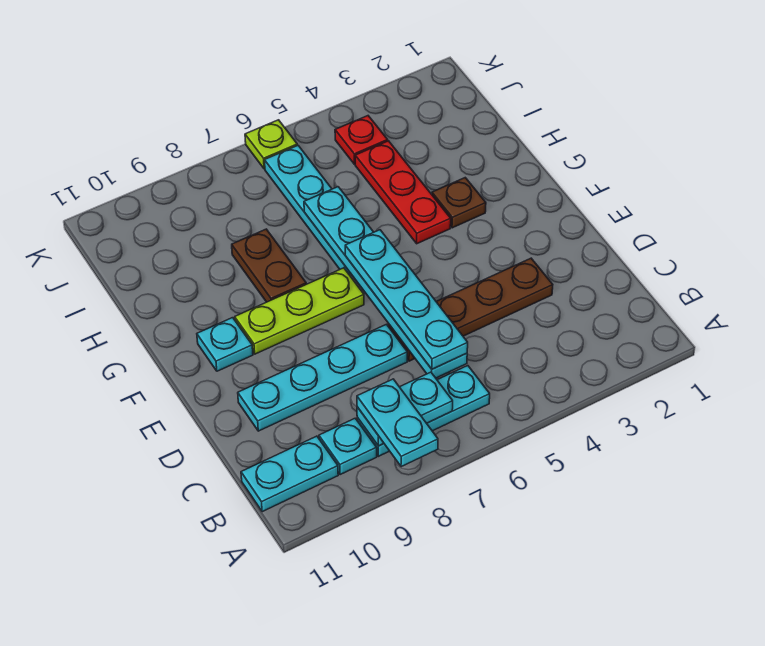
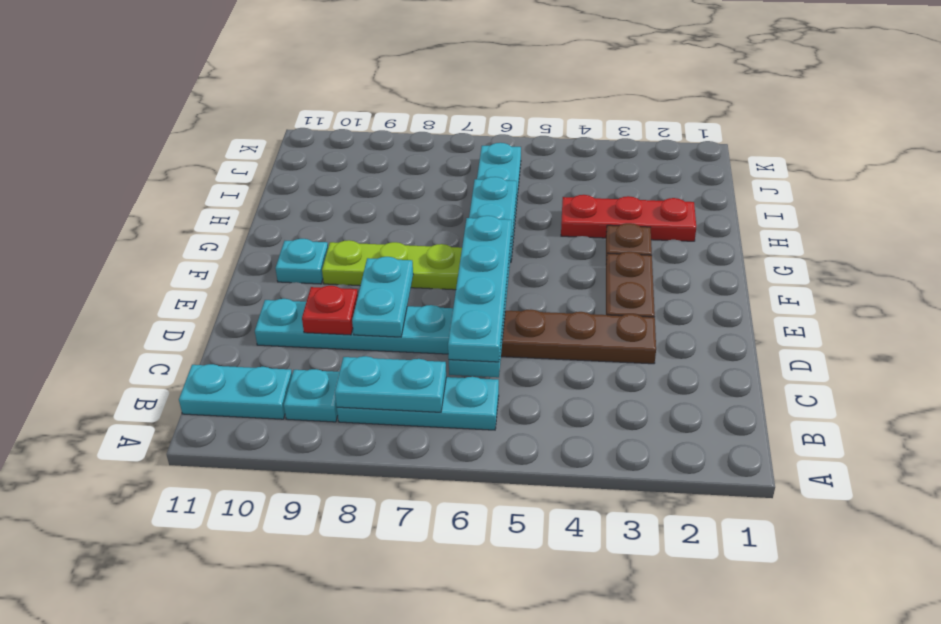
cyan 1x2 plate [357,379,438,467] -> cyan 1x2 plate moved to [352,257,413,337]
red 1x3 plate [355,141,451,244] -> red 1x3 plate turned to [561,195,696,241]
brown 1x2 plate [232,229,306,302] -> brown 1x2 plate moved to [606,252,655,317]
red 1x1 plate [335,116,388,164] -> red 1x1 plate moved to [302,286,358,335]
lime 1x1 plate [245,120,297,169] -> none

